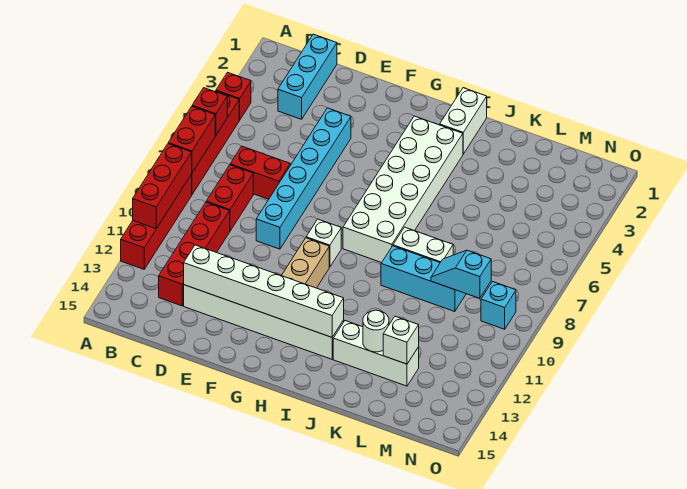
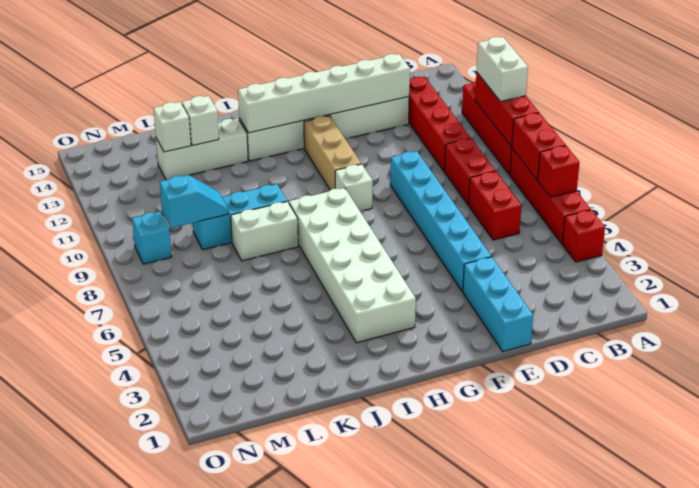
cyan 1x3 brick [278,34,337,119] -> cyan 1x3 brick moved to [463,257,533,351]
red 1x2 brick [230,146,290,199] -> red 1x2 brick turned to [468,171,521,240]
white 1x2 brick [440,88,487,154] -> white 1x2 brick moved to [476,37,528,102]
white 1x1 round brick [363,310,389,352] -> white 1x1 brick [182,96,219,146]

